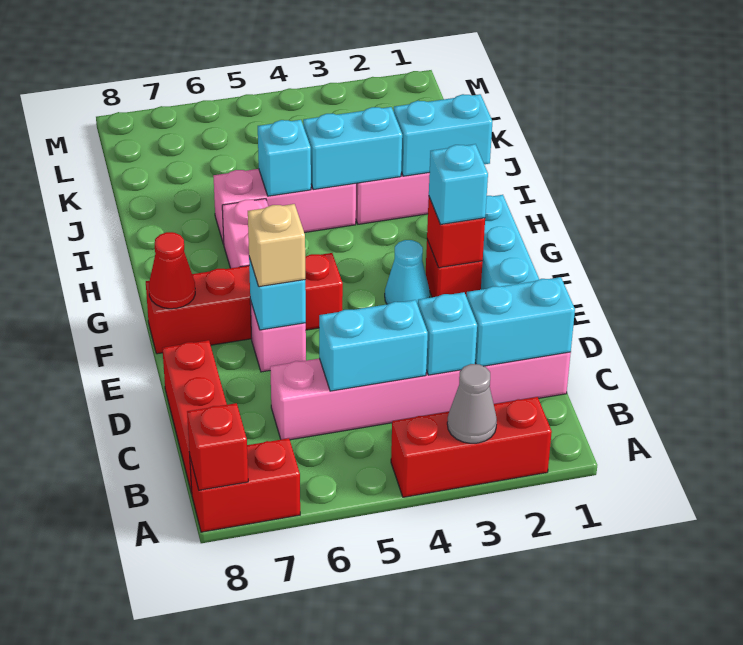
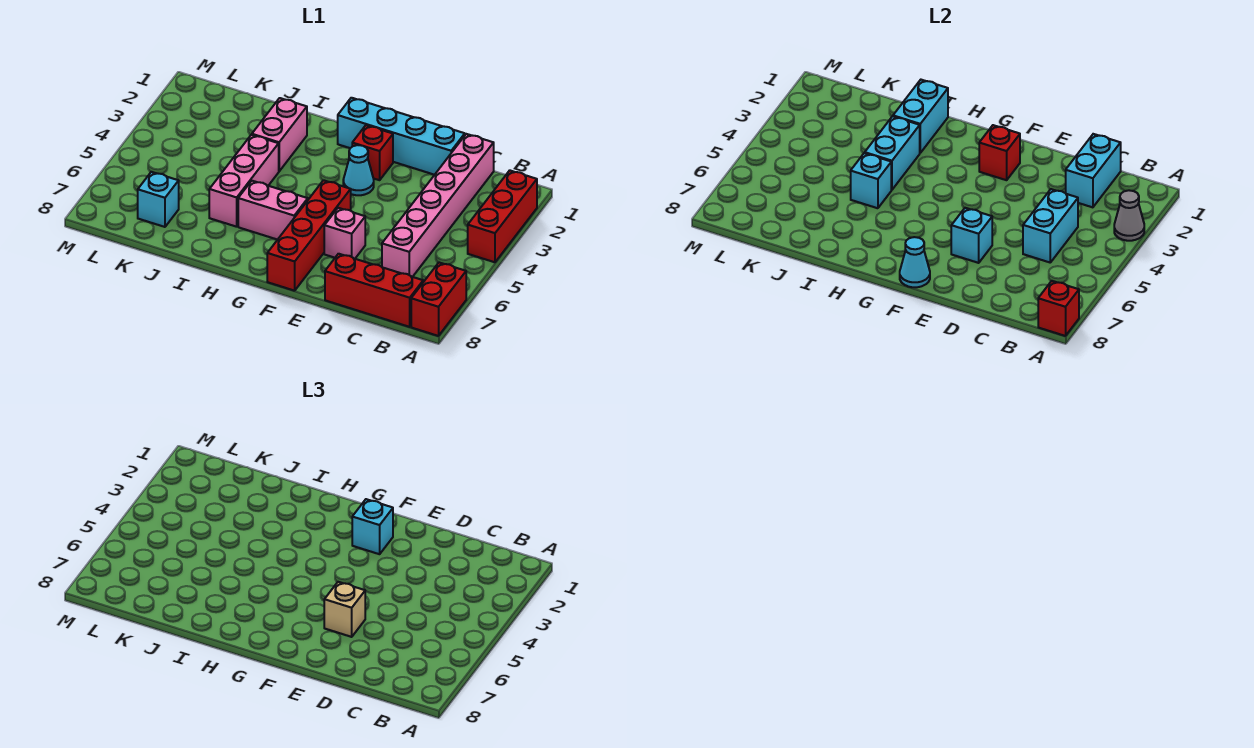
cyan 1x1 brick [418,292,477,375] -> cyan 1x1 brick moved to [138,172,179,227]
red 1x1 cone [149,232,195,309] -> cyan 1x1 cone [900,237,930,287]

